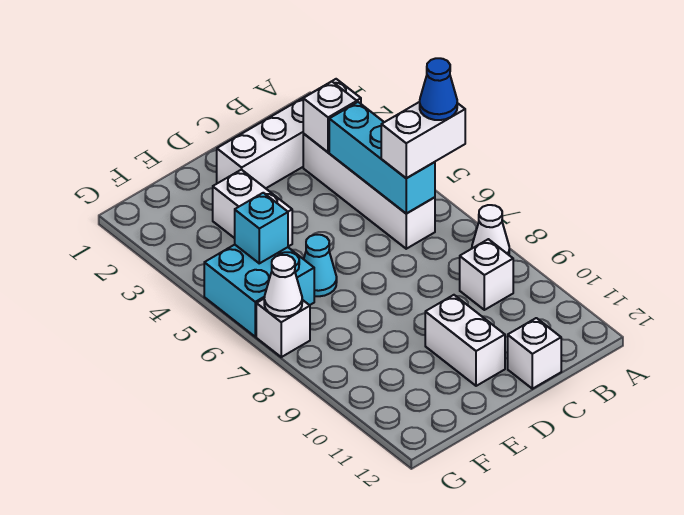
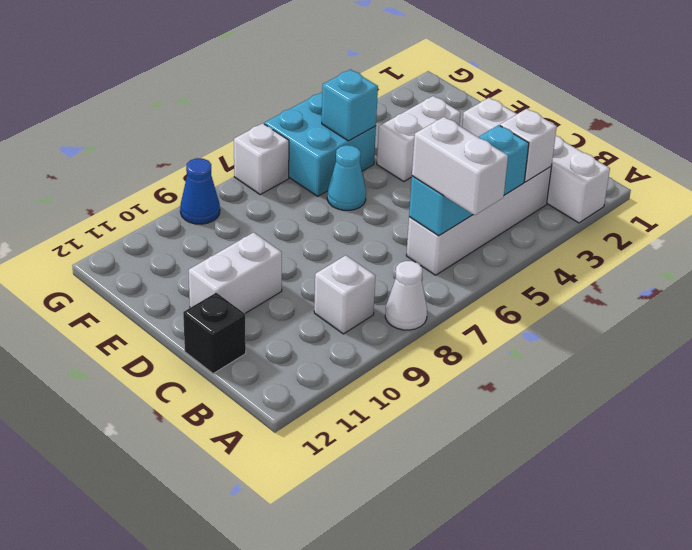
blue 1x1 cone [420,58,457,120] -> blue 1x1 cone moved to [180,158,220,224]
white 1x1 brick [508,318,561,389] -> black 1x1 brick [183,293,246,374]
white 1x1 cone [264,255,302,317] -> none

